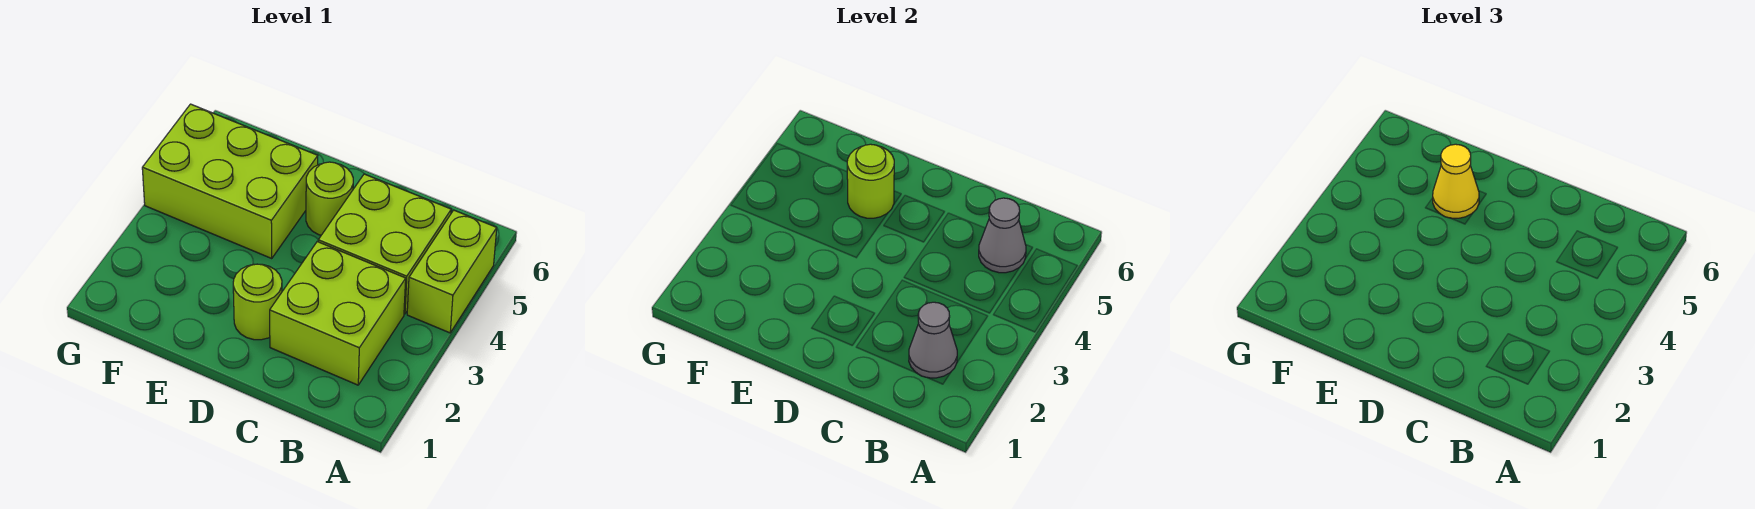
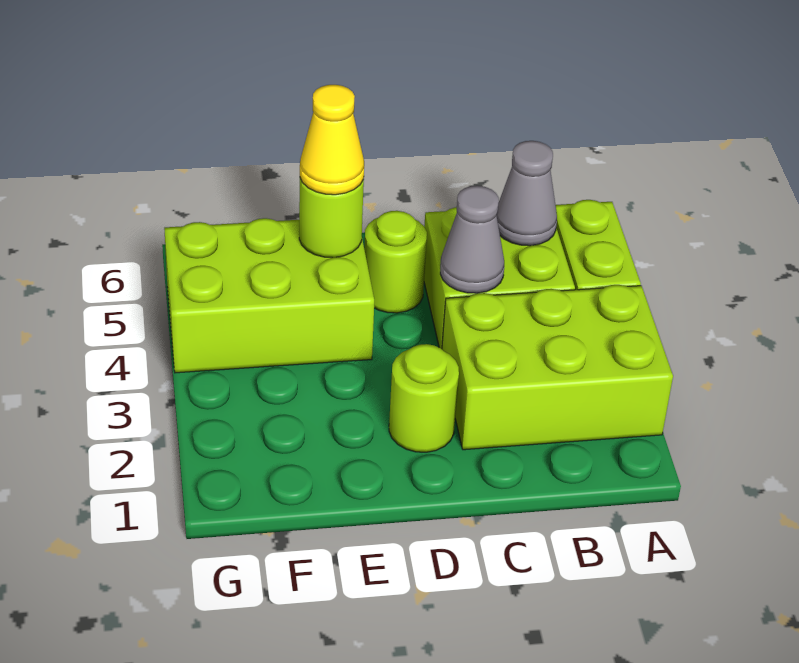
lime 2x2 brick [270,242,406,385] -> lime 2x3 brick [442,285,673,450]
grey 1x1 cone [909,302,957,378] -> grey 1x1 cone moved to [440,186,504,293]

